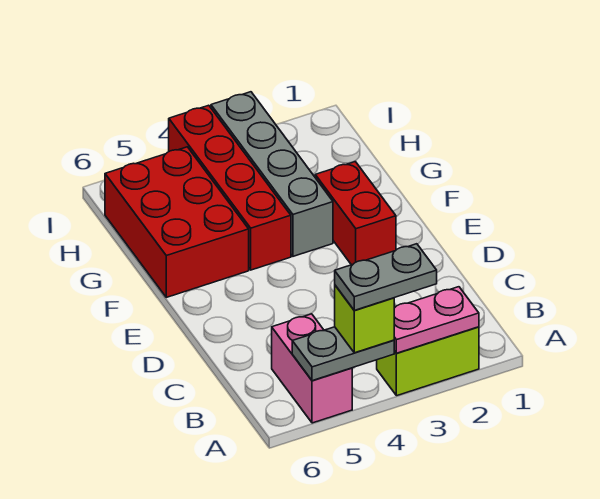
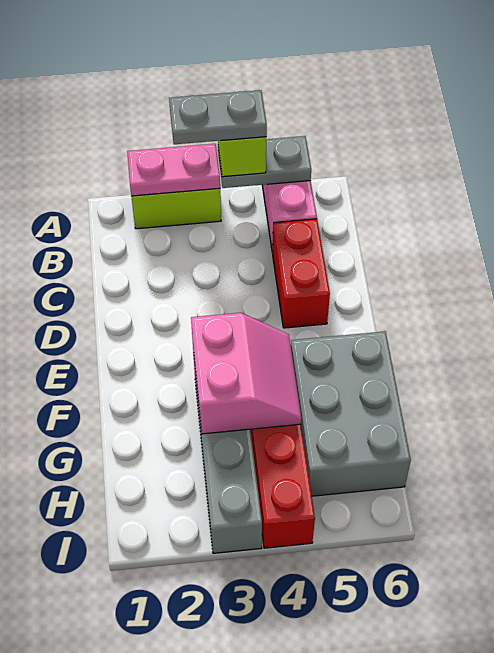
red 1x2 brick [315,162,396,265] -> red 1x2 brick moved to [273,219,330,328]
none -> pink 2x2 slope [191,313,302,434]
red 2x3 brick [105,147,249,297] -> grey 2x3 brick [291,331,411,496]

